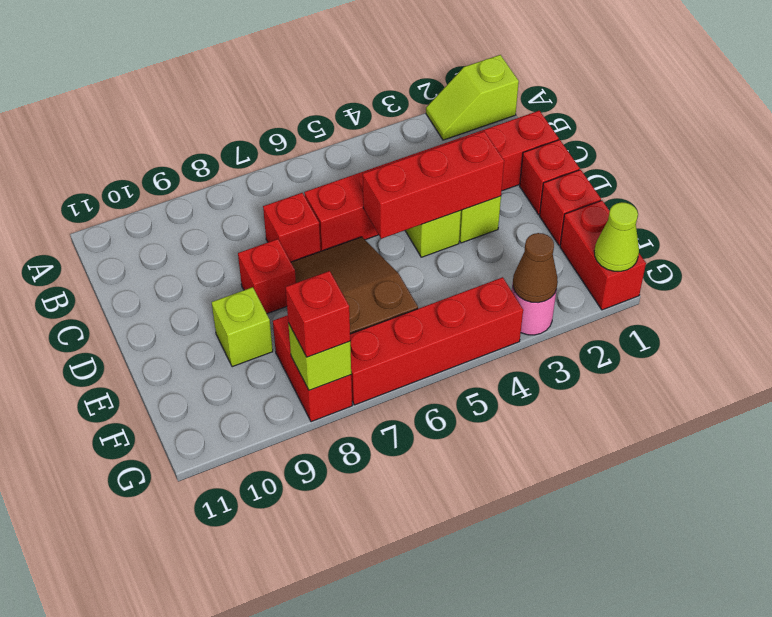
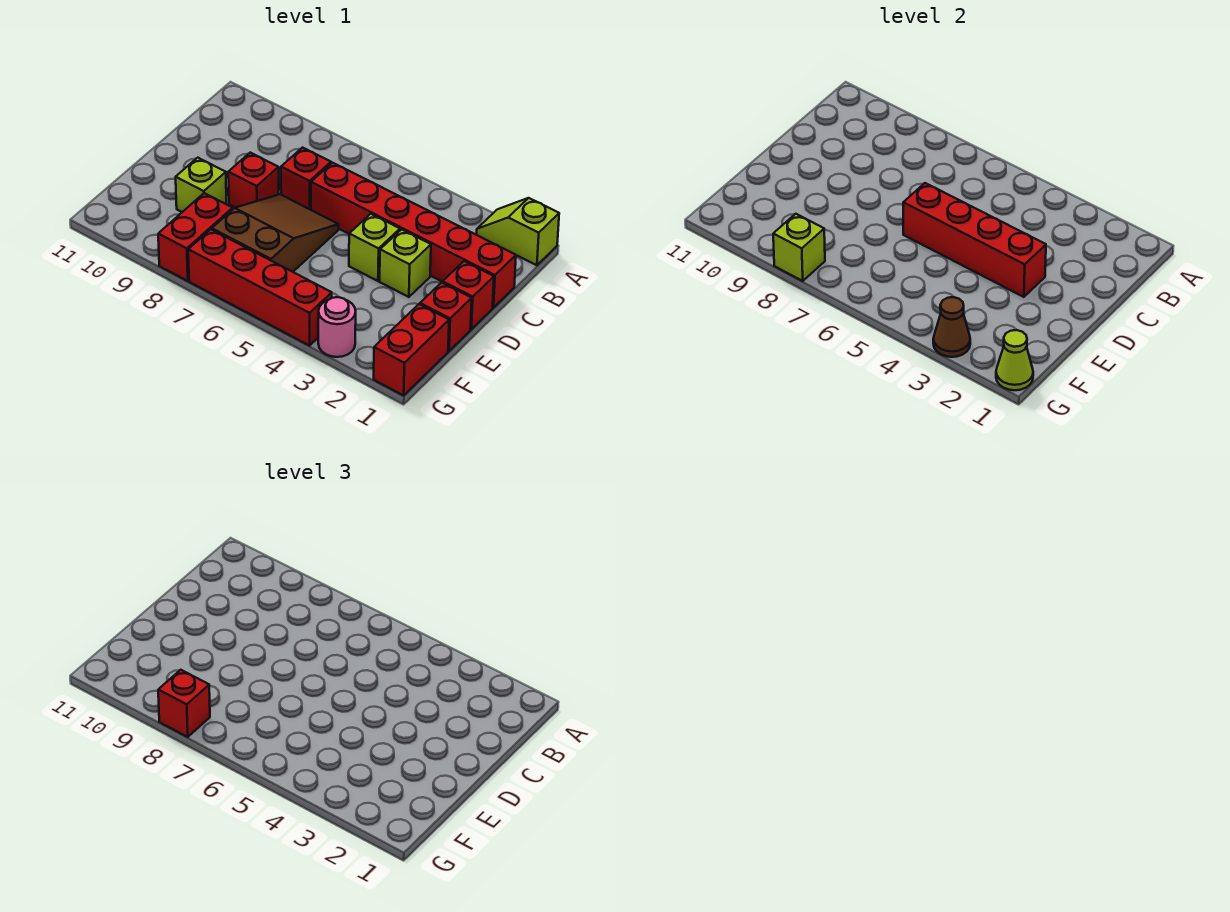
red 1x3 brick [363,131,504,239] -> red 1x4 brick [903,183,1046,297]

